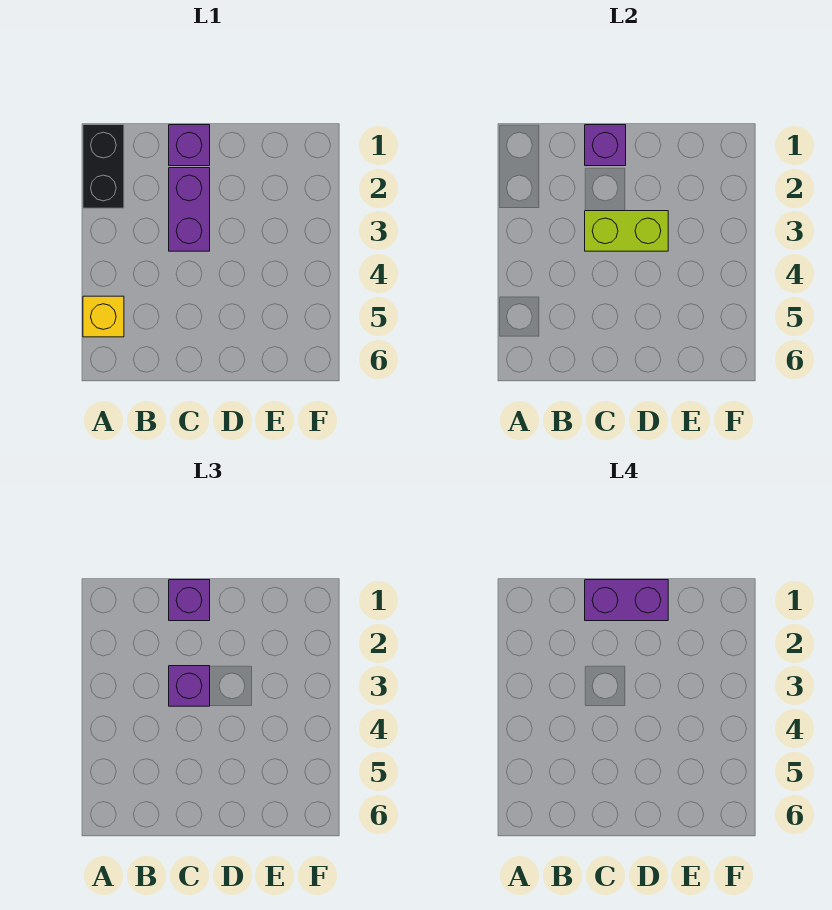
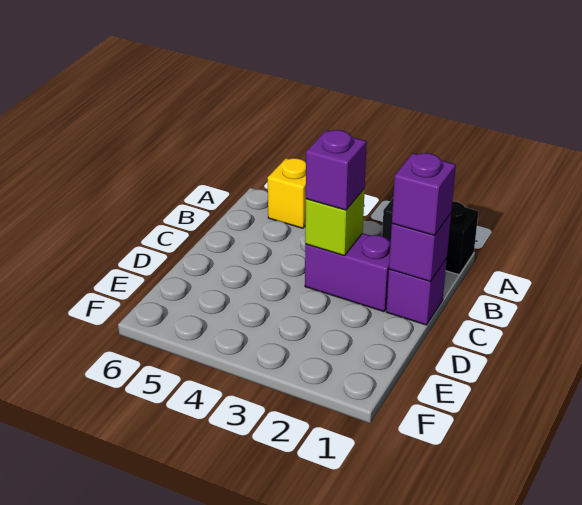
purple 1x2 brick [585,580,668,621] -> none
lime 1x2 brick [585,211,668,251] -> lime 1x1 brick [305,189,365,256]

